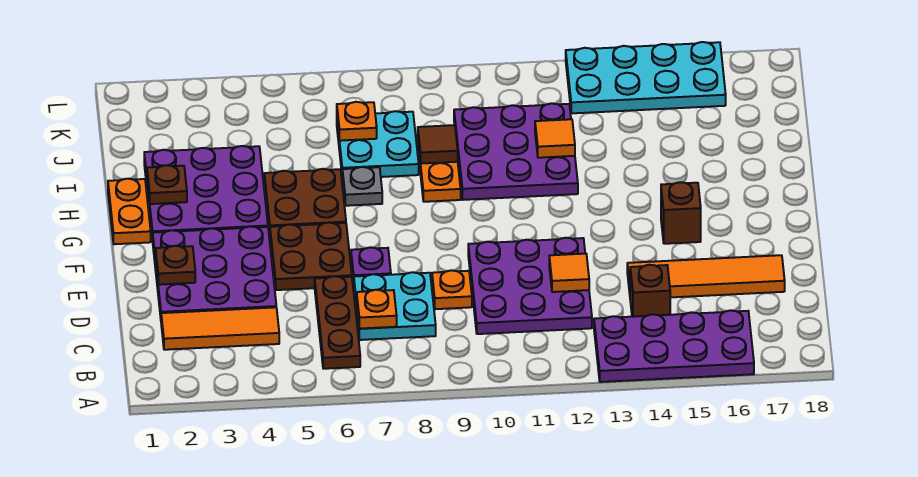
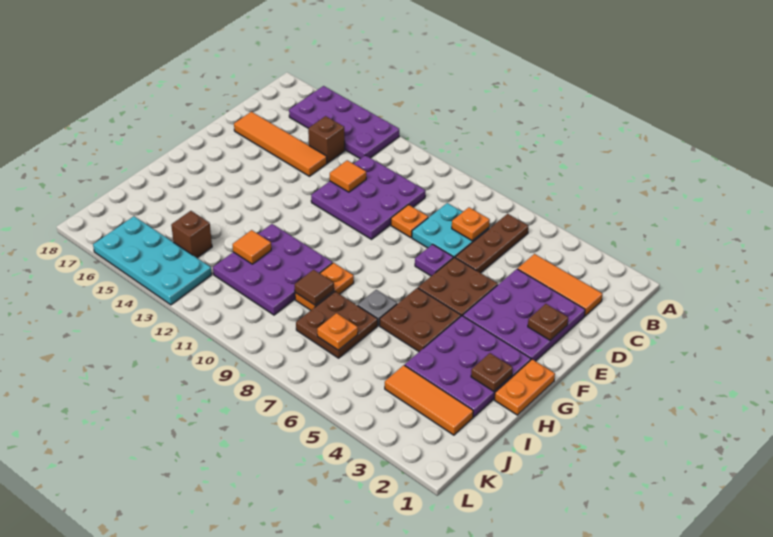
brown 1x1 brick [661,182,701,244] -> brown 1x1 brick moved to [171,211,212,258]
cyan 2x2 plate [337,111,419,177] -> brown 2x2 plate [296,292,378,358]
none -> orange 1x3 tile [385,365,473,435]

